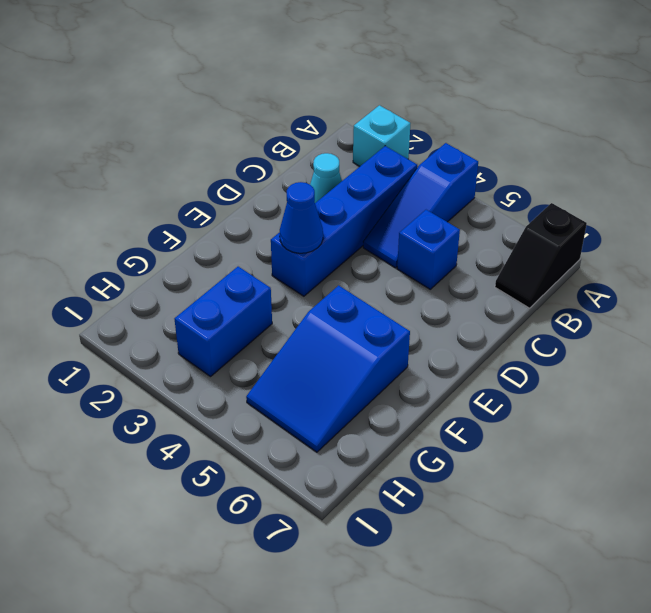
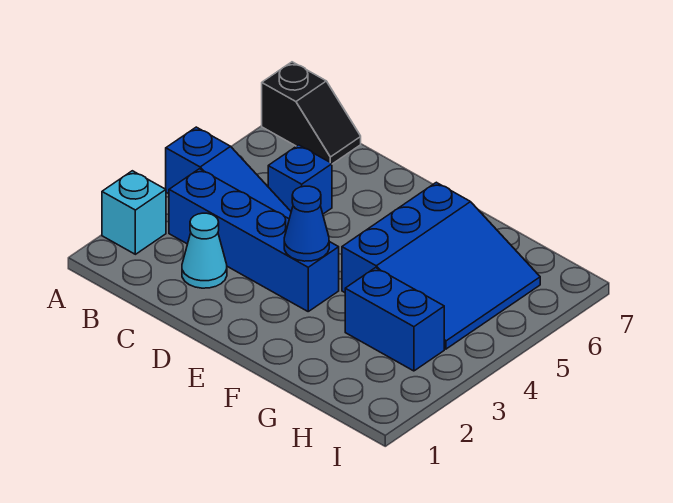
blue 2x3 slope [246,285,410,452] -> blue 3x3 slope [342,182,540,349]

